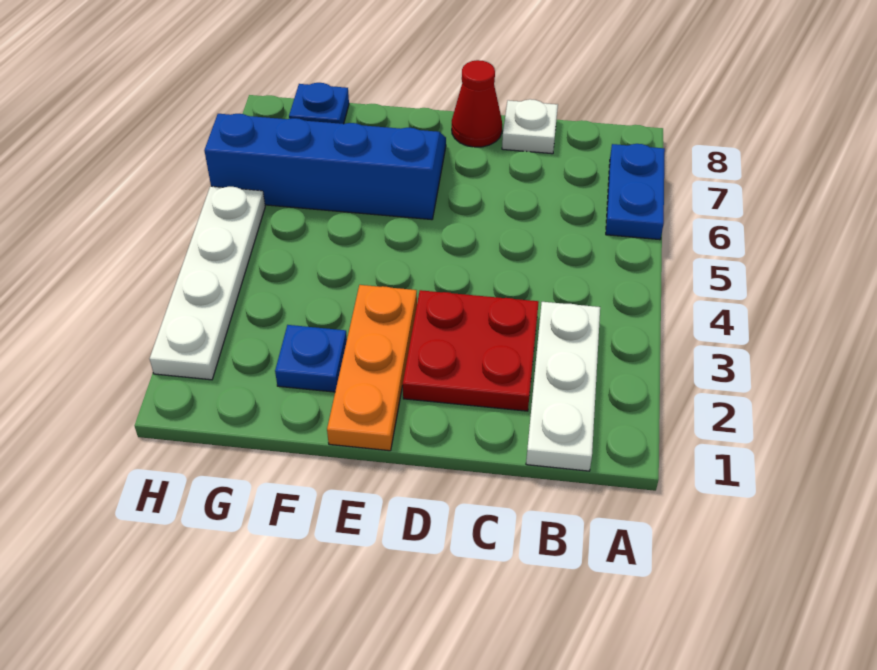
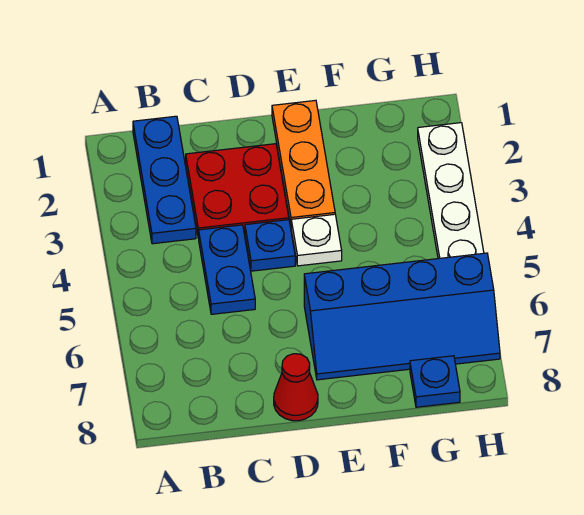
blue 1x2 plate [606,144,665,240] -> blue 1x2 plate moved to [199,225,255,314]
white 1x3 plate [526,302,600,471] -> blue 1x3 plate [133,116,196,244]
white 1x1 plate [502,99,558,154] -> white 1x1 plate moved to [291,214,342,266]
blue 1x1 plate [275,325,347,392] -> blue 1x1 plate moved to [245,220,295,271]

